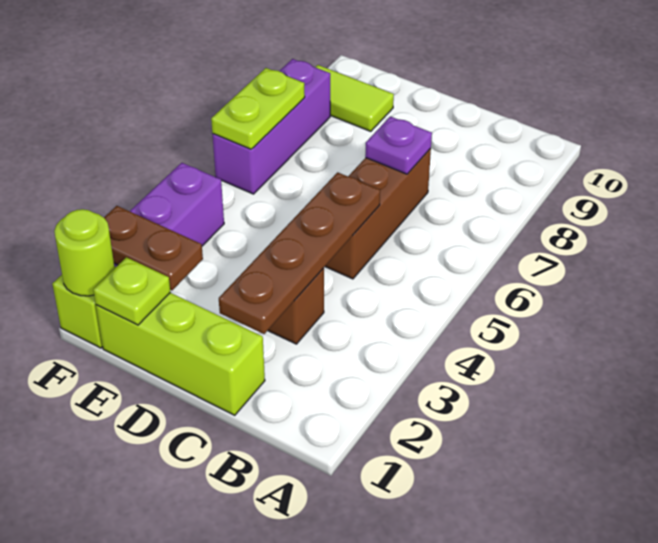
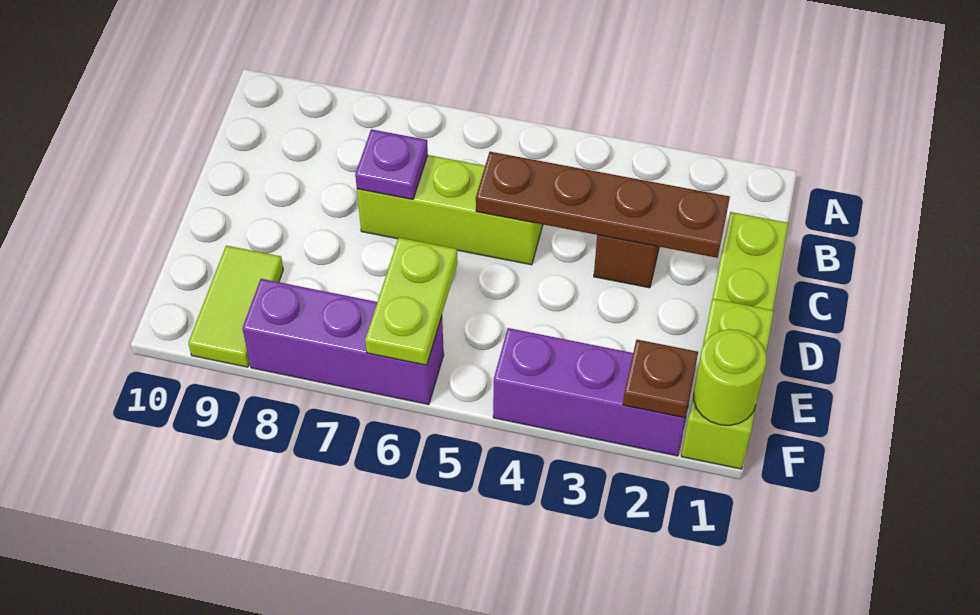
brown 1x3 brick [325,148,431,279] -> lime 1x3 brick [357,155,543,265]
brown 1x2 plate [104,206,203,290] -> brown 1x1 plate [623,340,698,418]
lime 1x2 plate [211,68,305,149] -> lime 1x2 plate turned to [365,238,457,365]

